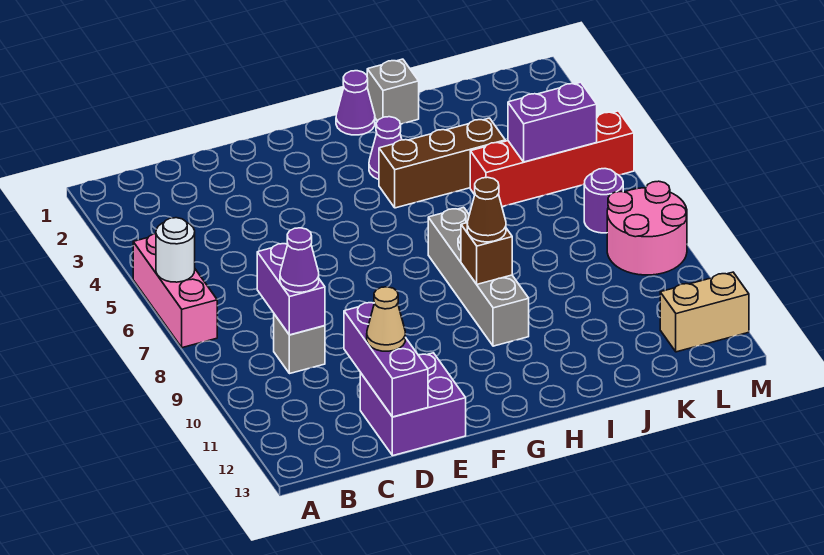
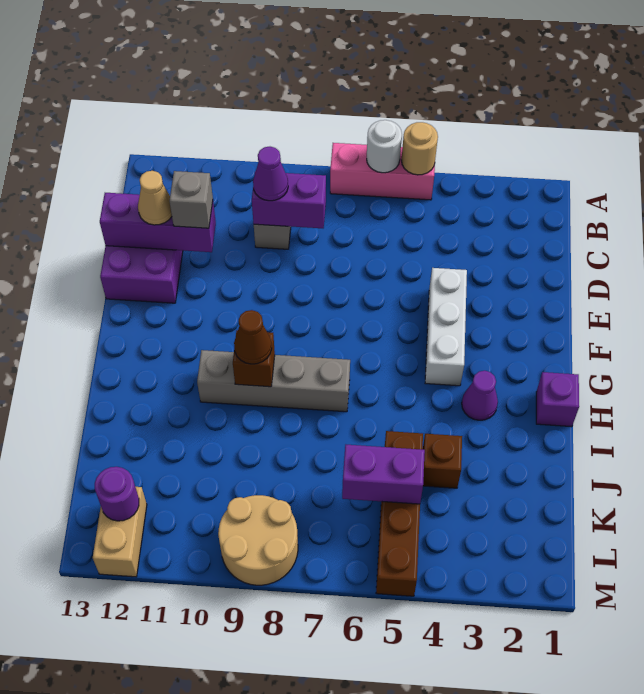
none -> tan 1x1 round brick [402,122,438,175]
none -> white 1x3 brick [425,268,467,386]
purple 1x1 cone [336,71,375,135] -> purple 1x1 brick [536,372,579,427]
brown 1x3 brick [379,118,505,208] -> brown 1x1 brick [423,434,462,488]
grey 1x1 brick [367,59,419,124] -> grey 1x1 brick moved to [169,171,213,228]
red 1x4 brick [470,111,634,207] -> brown 1x4 brick [376,431,423,596]
purple 1x2 brick [508,82,597,162] -> purple 1x2 brick turned to [342,445,425,504]
purple 1x1 round brick [584,169,623,233] -> purple 1x1 round brick moved to [95,467,139,521]
pink 2x2 round brick [607,181,687,275] -> tan 2x2 round brick [218,495,298,585]

